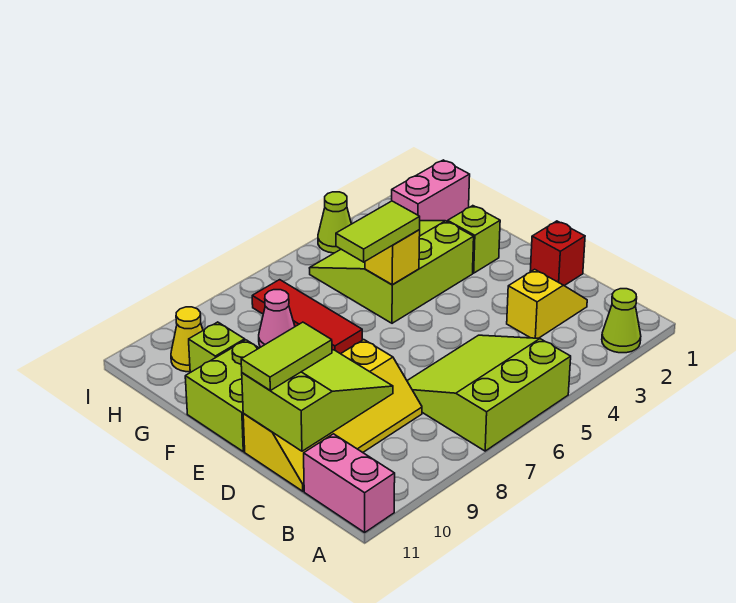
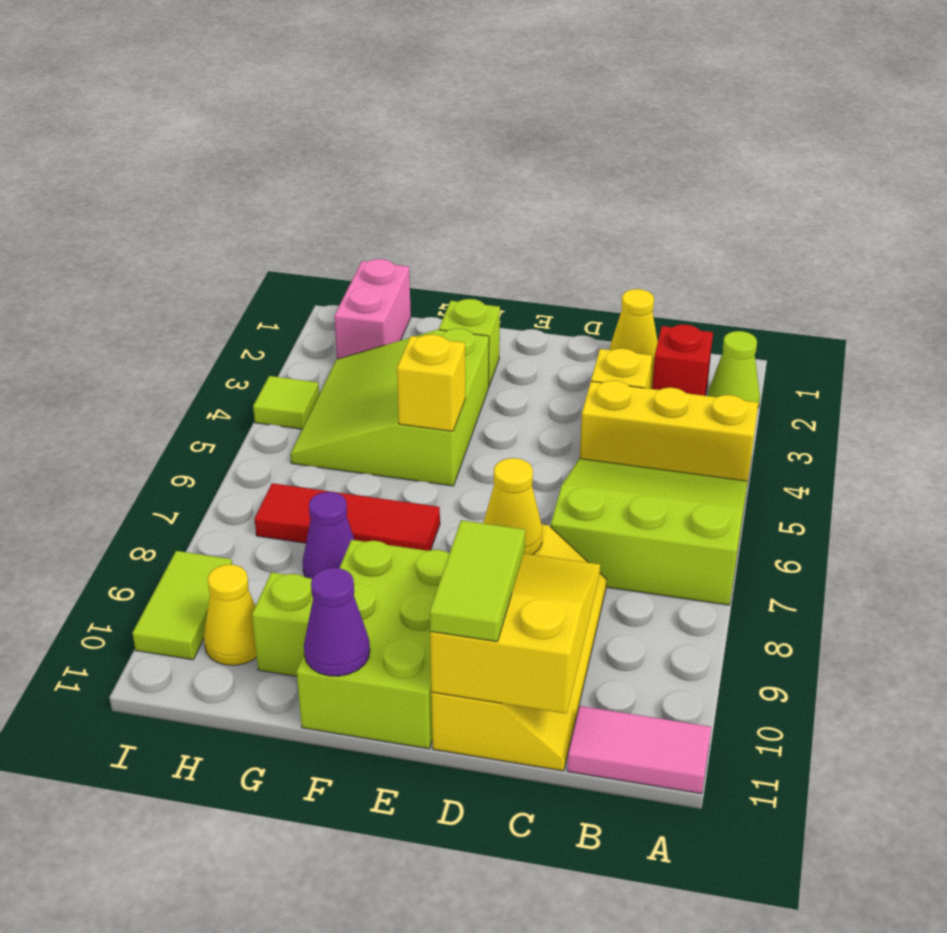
none -> yellow 1x3 brick [580,380,758,481]
lime 3x3 slope [407,335,571,451] -> lime 3x3 slope turned to [551,459,748,605]
pink 1x2 brick [304,434,395,532] -> pink 1x2 tile [567,706,711,794]
none -> yellow 1x1 cone [610,289,658,361]
lime 2x3 slope [242,350,393,451] -> yellow 2x3 slope [430,553,600,714]
red 1x1 brick [530,221,585,286] -> red 1x1 brick moved to [652,325,713,396]
none -> yellow 1x1 cone [483,458,542,555]
lime 2x2 brick [185,340,259,452] -> lime 2x3 brick [297,540,449,749]
lime 1x2 tile [336,201,420,262] -> lime 1x2 tile moved to [133,551,232,660]
none -> purple 1x1 cone [304,568,370,676]
pink 1x1 cone [259,290,295,347] -> purple 1x1 cone [303,492,354,578]
lime 1x1 cone [318,192,351,253] -> lime 1x1 tile [253,376,319,429]

